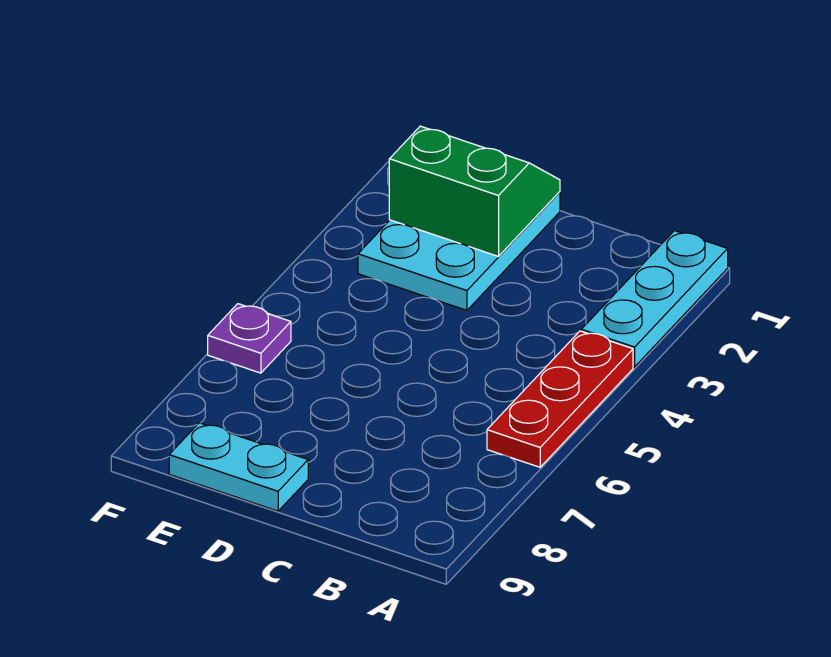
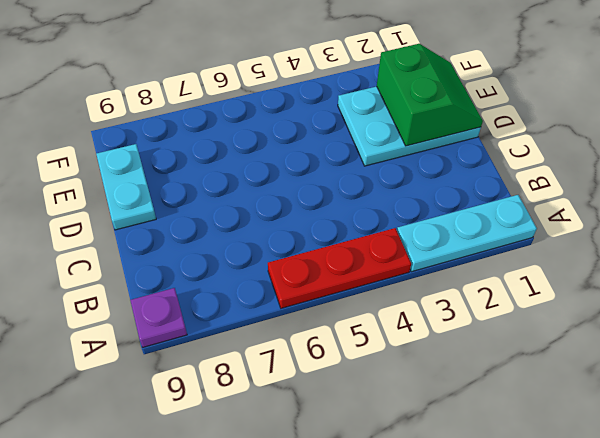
purple 1x1 plate [208,304,291,373] -> purple 1x1 plate moved to [130,288,187,347]

